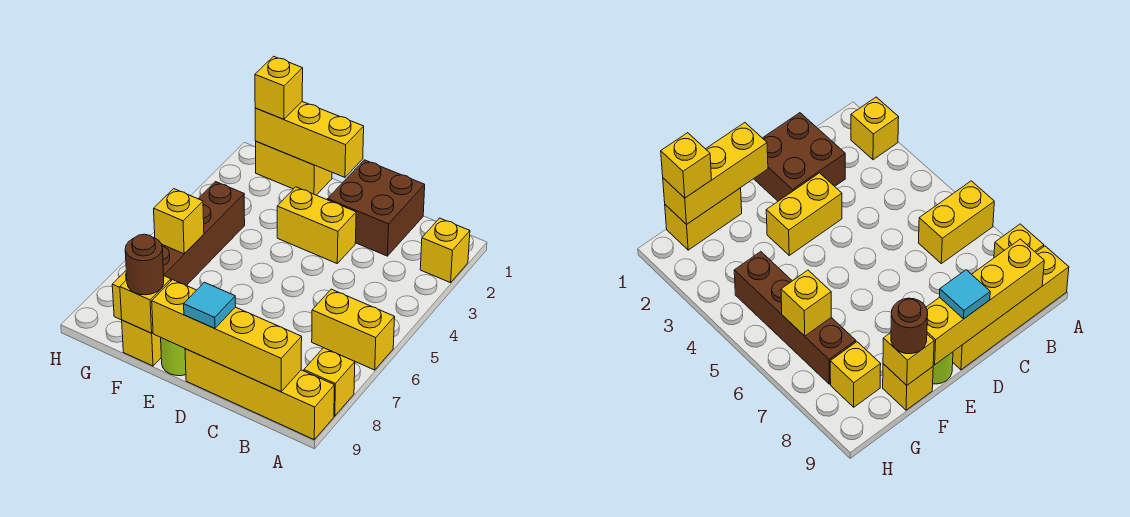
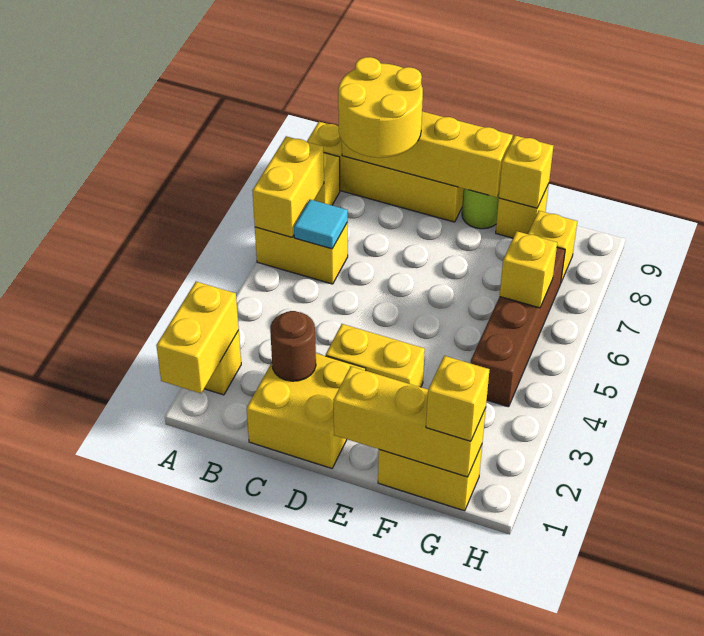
none -> yellow 1x2 brick [156,282,239,393]
none -> yellow 1x2 brick [252,136,324,237]
none -> yellow 2x2 round brick [338,57,423,158]
brown 2x2 brick [327,160,425,256] -> yellow 2x2 brick [246,353,366,468]
cyan 1x1 tile [184,282,236,328] -> cyan 1x1 tile moved to [294,200,348,249]
brown 1x1 round brick [125,234,164,295] -> brown 1x1 round brick moved to [270,311,316,381]

